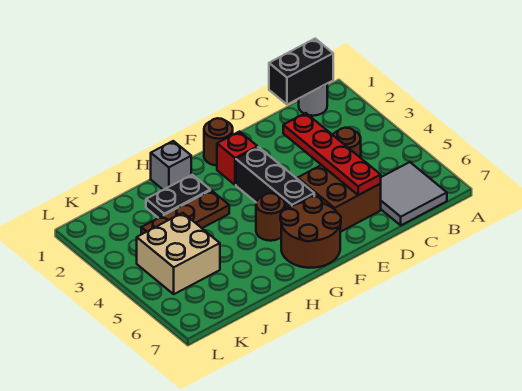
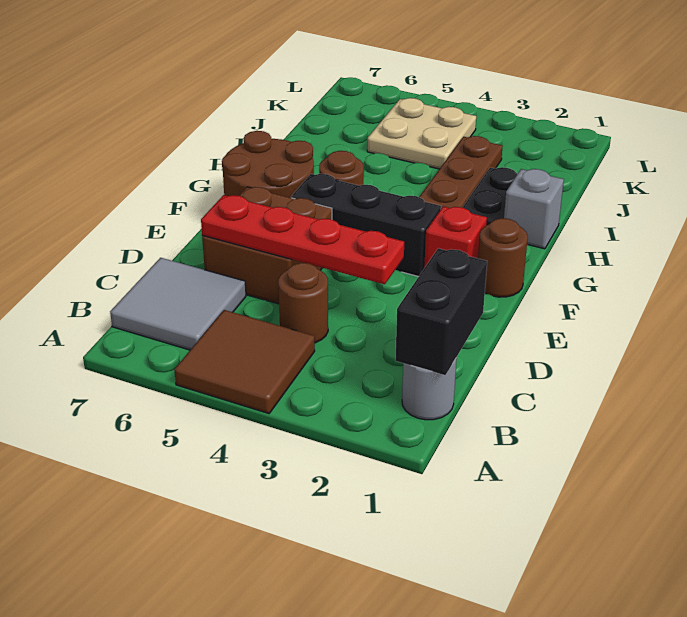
none -> brown 2x2 tile [174,310,315,414]
tan 2x2 brick [137,213,220,294] -> tan 2x2 plate [367,98,476,169]

